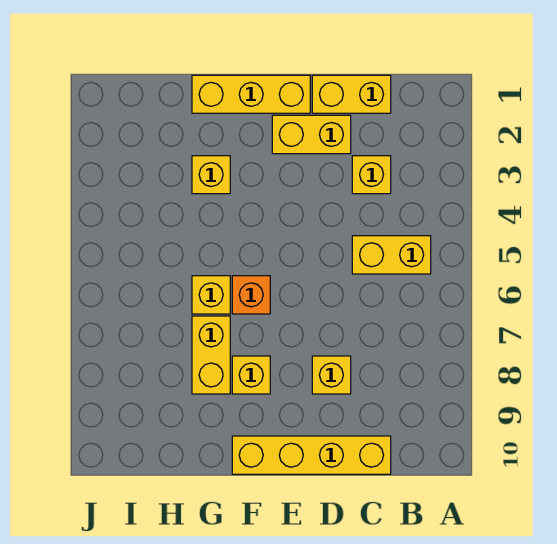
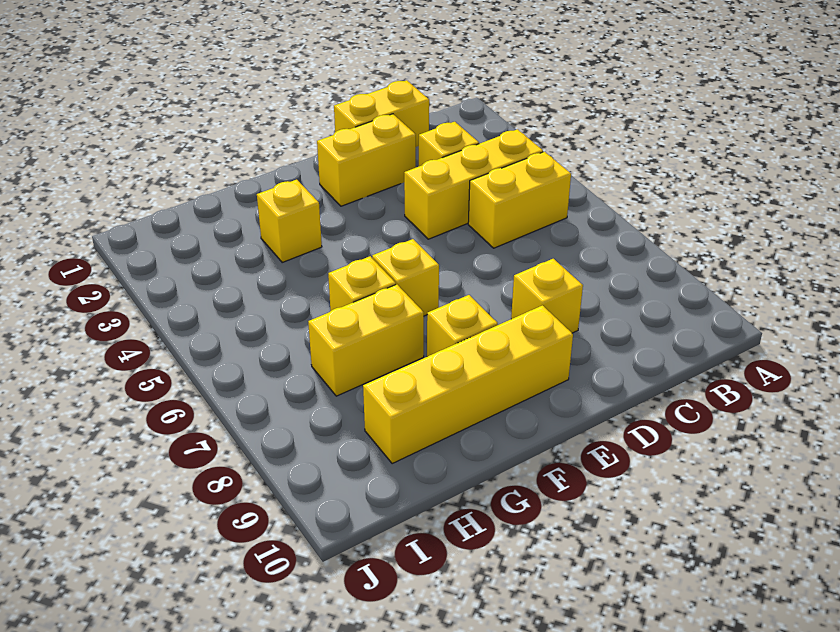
yellow 1x4 brick [232,436,391,474] -> yellow 1x4 brick moved to [363,305,573,464]
yellow 1x3 brick [192,75,310,113] -> yellow 1x3 brick moved to [404,129,543,239]
orange 1x1 brick [232,276,270,314] -> yellow 1x1 brick [372,239,439,316]
yellow 1x2 brick [192,316,230,394] -> yellow 1x2 brick turned to [308,284,424,396]

